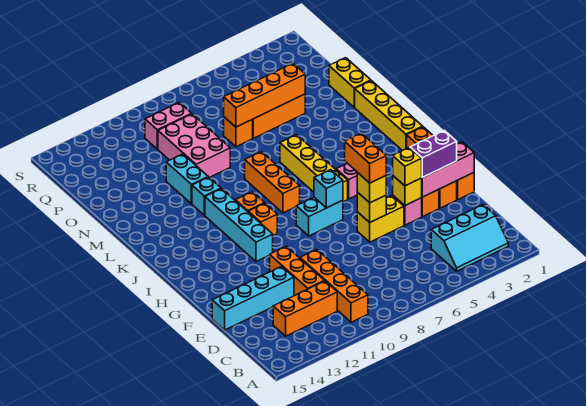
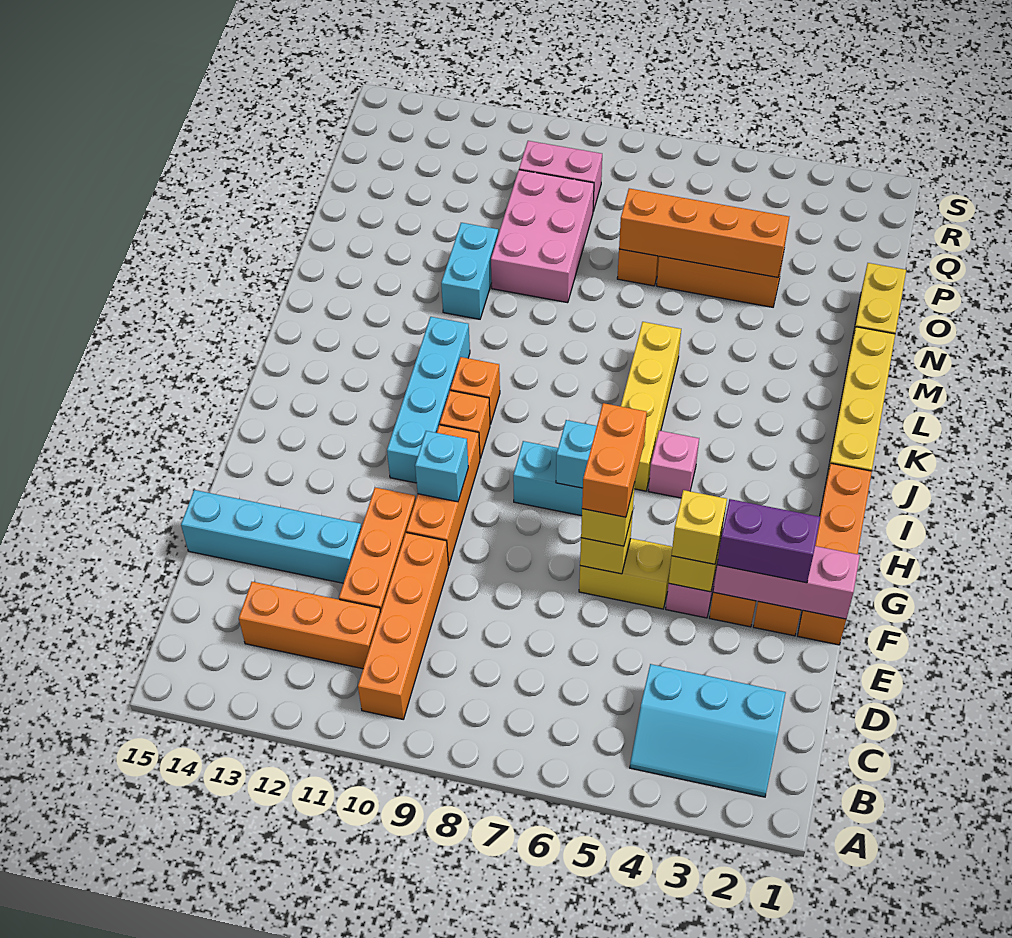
orange 1x3 brick [245,152,300,213] -> orange 1x3 brick moved to [406,425,480,566]
cyan 1x1 brick [192,177,221,215] -> cyan 1x1 brick moved to [415,431,468,502]

